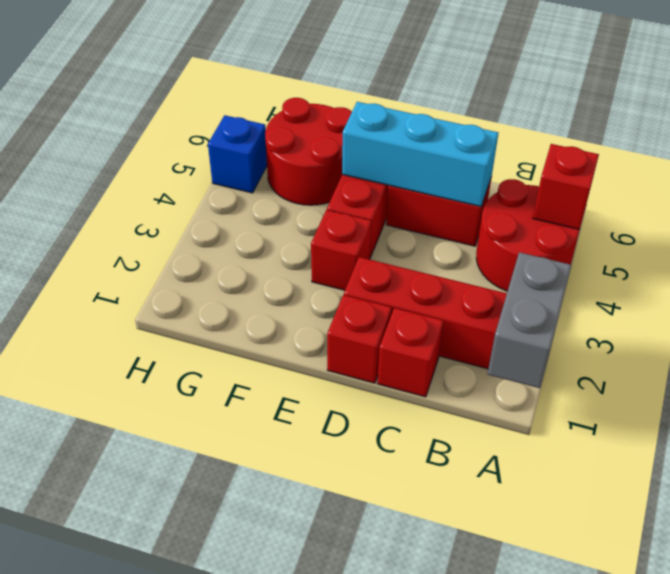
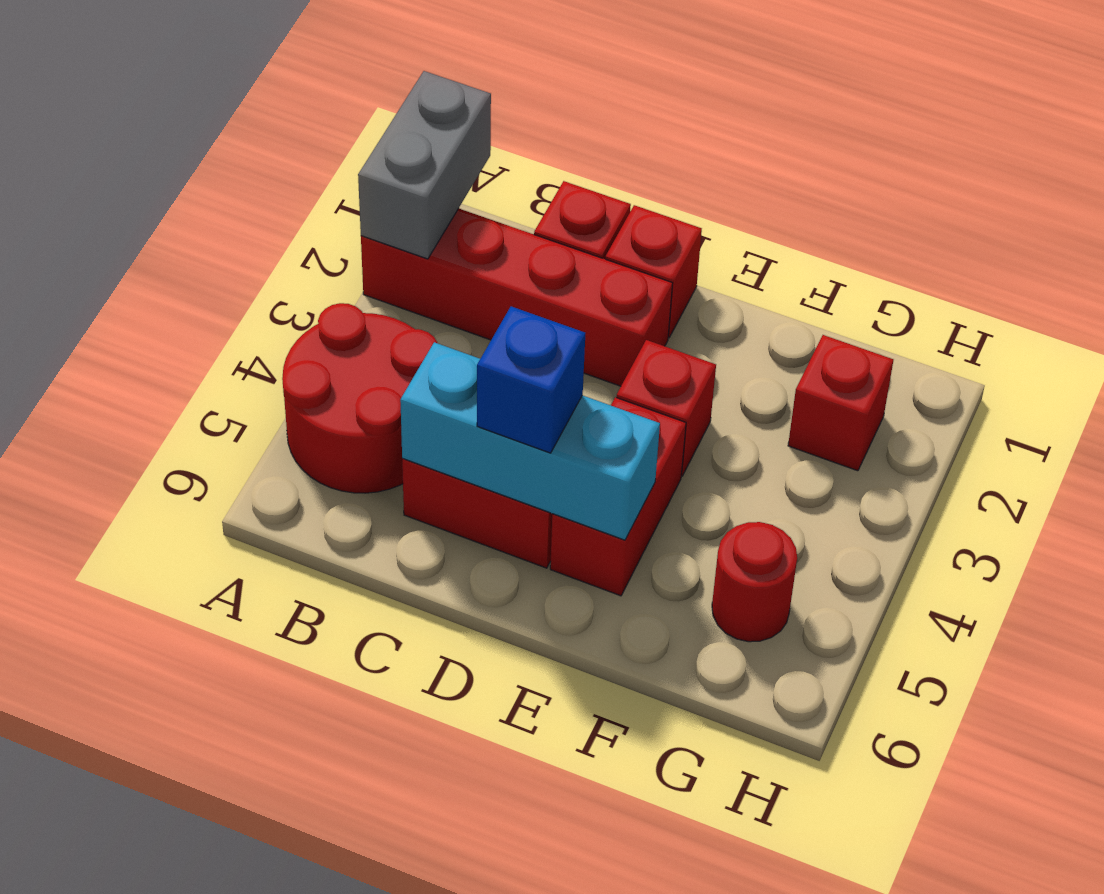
red 1x1 brick [533,144,599,230] -> red 1x1 brick moved to [788,335,893,471]
red 2x2 round brick [265,98,352,205] -> red 1x1 round brick [712,522,797,642]
blue 1x1 brick [208,115,267,193] -> blue 1x1 brick moved to [477,306,585,453]

